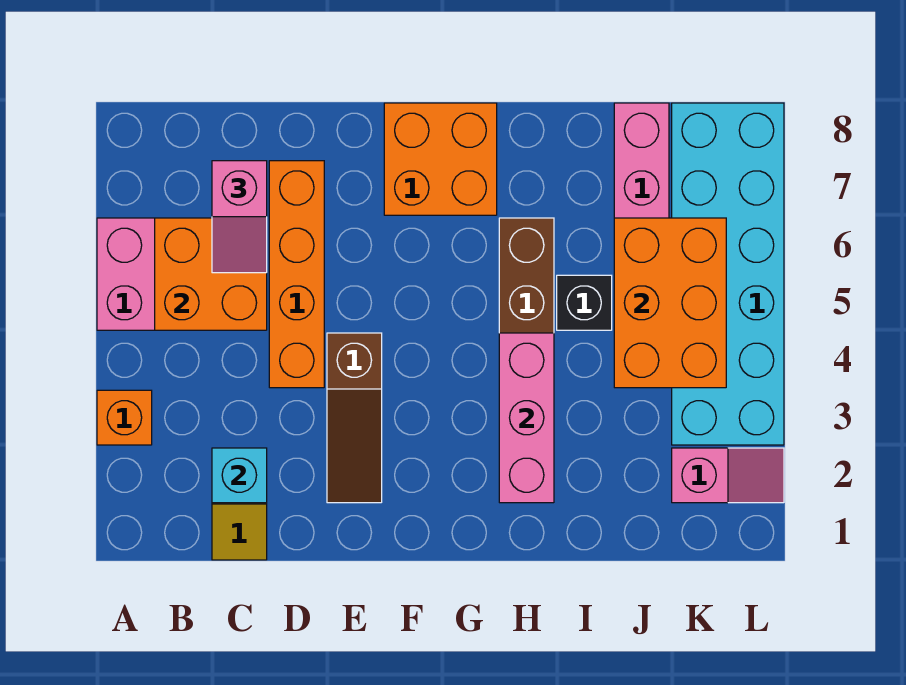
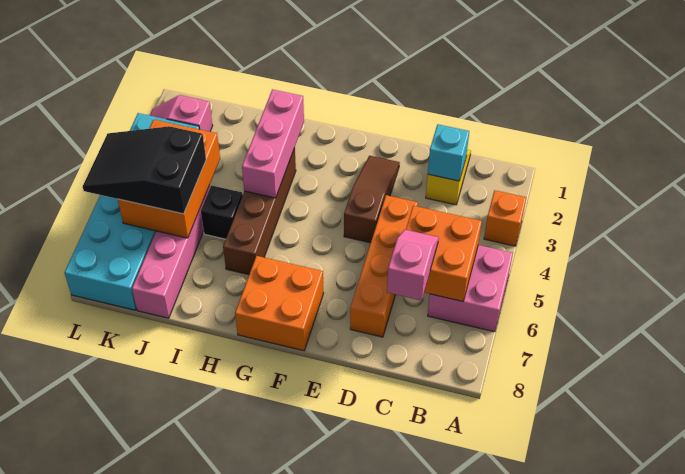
none -> black 2x3 slope [83,126,206,214]

